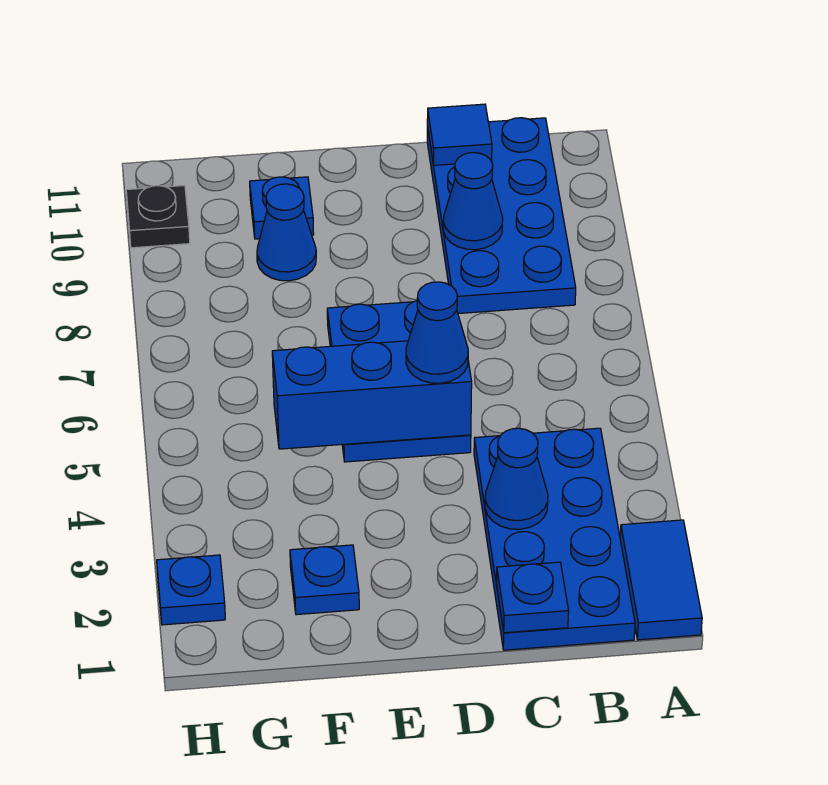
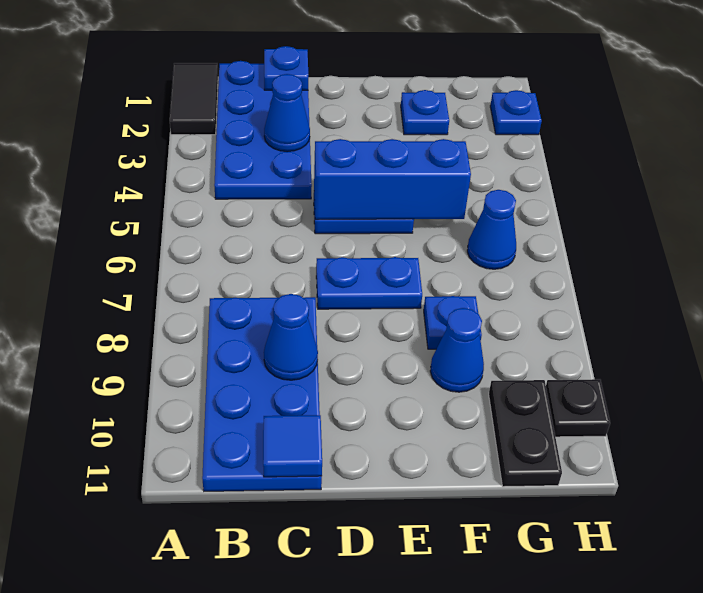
blue 1x2 tile [620,520,702,640] -> black 1x2 tile [170,63,218,135]
blue 1x1 cone [406,282,468,383] -> blue 1x1 cone moved to [467,190,516,269]
blue 1x1 plate [250,177,314,239] -> blue 1x1 plate moved to [424,296,482,349]
none -> black 1x2 plate [489,380,562,487]

